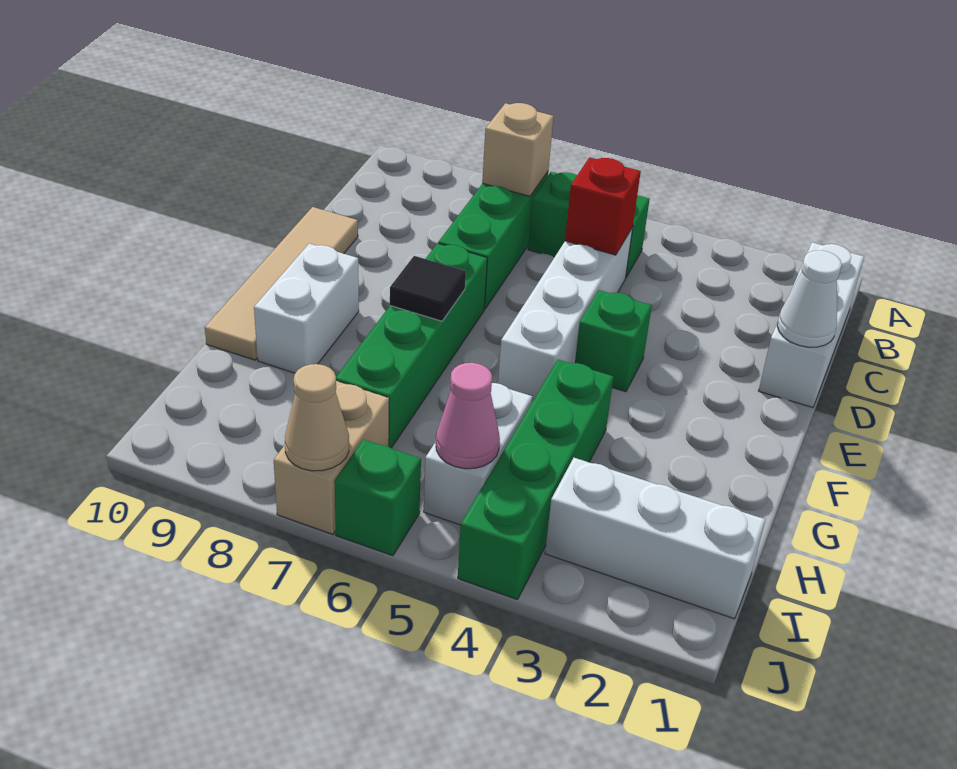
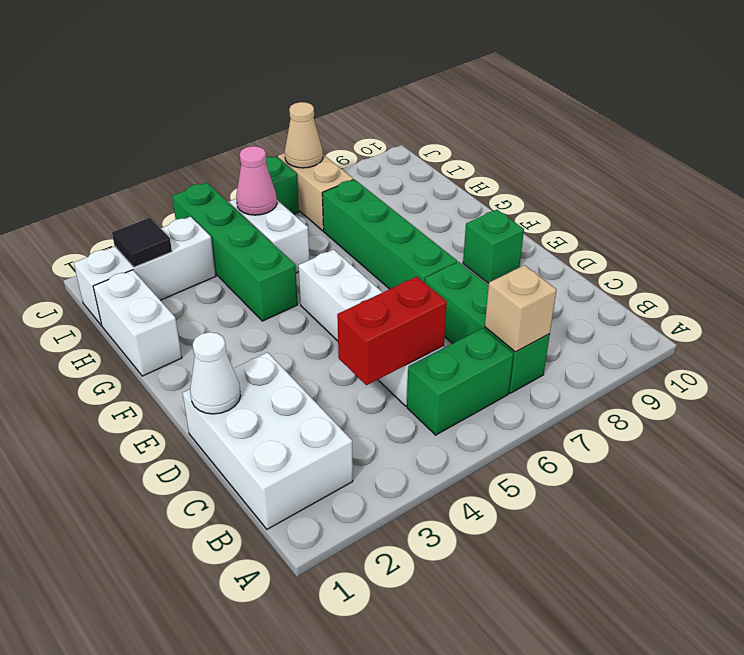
white 1x3 brick [759,242,864,408] -> white 2x3 brick [183,352,353,529]
red 1x1 brick [565,157,641,255] -> red 1x2 brick [337,277,447,385]
tan 1x4 tile [205,207,358,360] -> none
green 1x1 brick [575,290,652,392] -> green 1x1 brick moved to [463,210,524,284]
black 1x1 tile [390,256,466,321] -> black 1x1 tile moved to [112,218,172,267]
white 1x2 brick [254,244,359,373] -> white 1x2 brick moved to [93,270,182,376]

